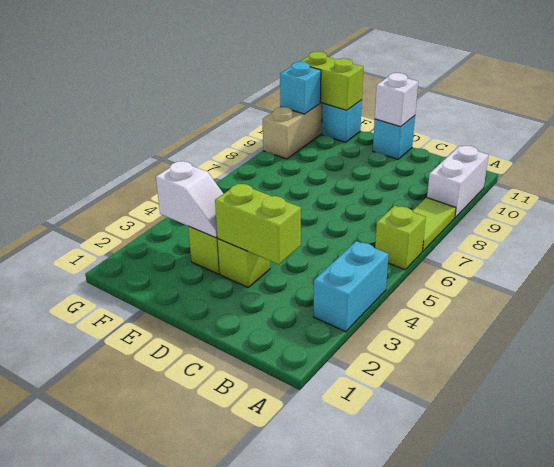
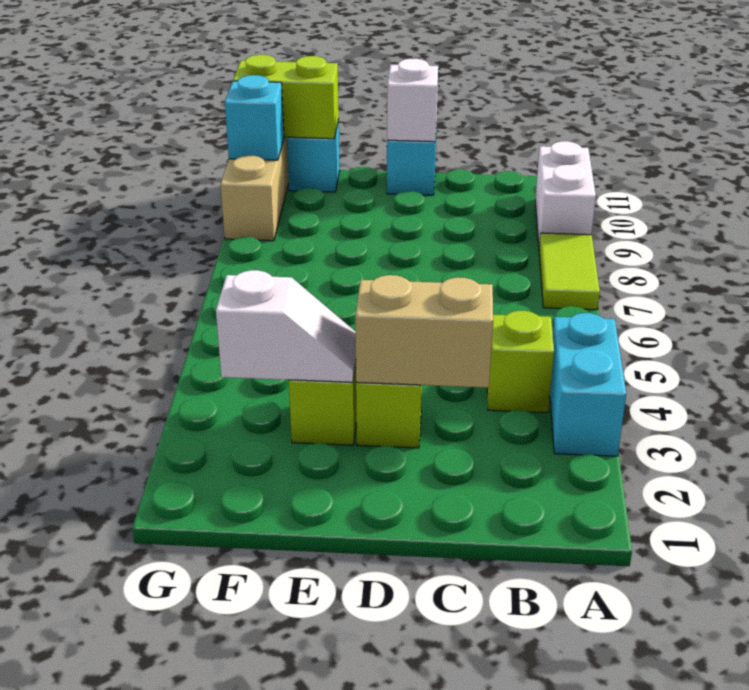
lime 1x1 brick [375,206,426,270] -> lime 1x1 brick moved to [487,311,554,413]
lime 1x2 brick [215,183,301,264] -> tan 1x2 brick [355,275,493,388]

